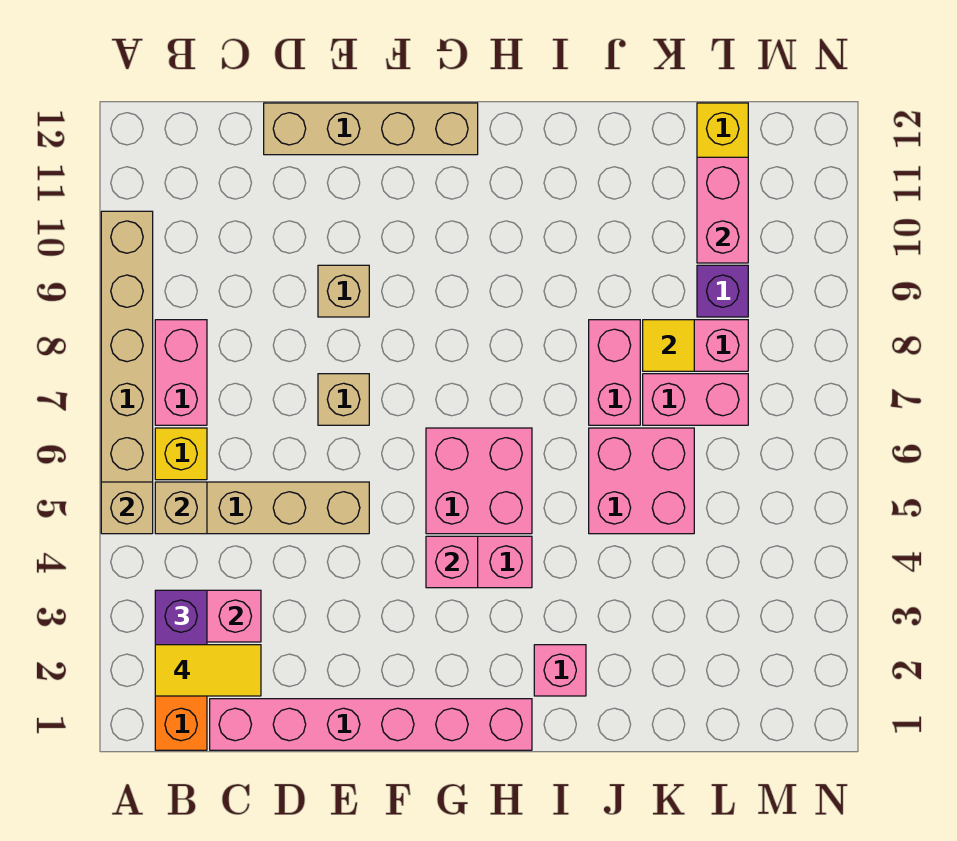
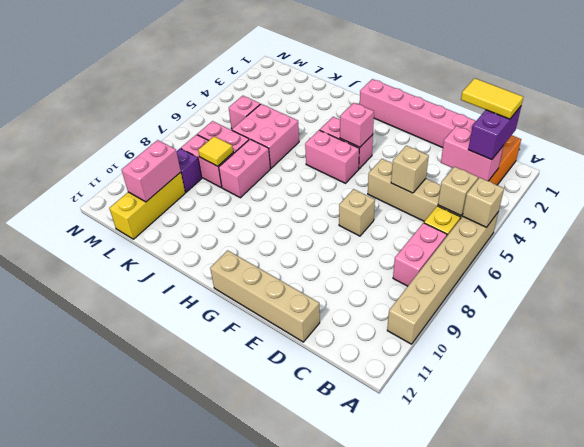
tan 1x1 brick [318,265,369,317] -> tan 1x1 brick moved to [391,146,429,193]
pink 2x2 brick [426,428,532,534] -> pink 1x2 brick [305,130,359,183]
pink 1x1 brick [534,645,586,696] -> pink 1x1 brick moved to [229,96,260,129]

